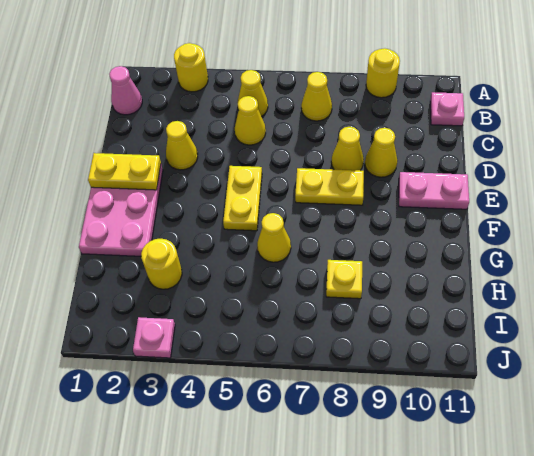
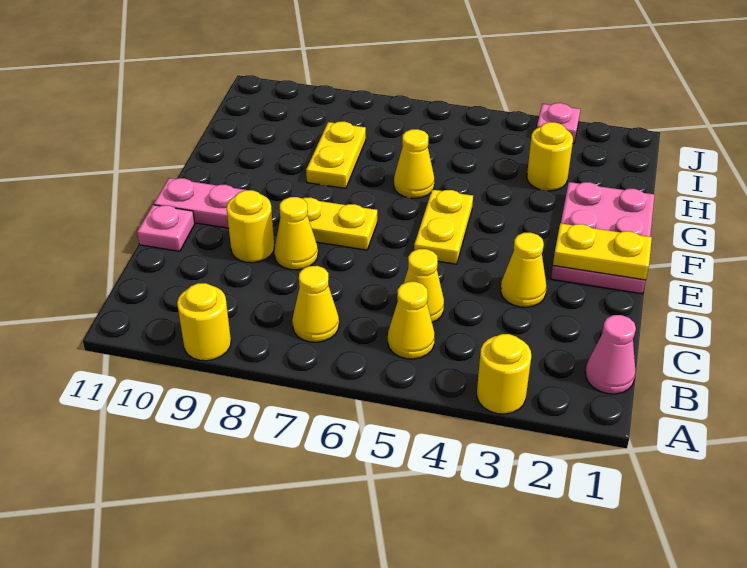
pink 1x1 plate [430,92,464,126] -> pink 1x1 plate moved to [137,205,195,251]
yellow 1x1 cone [365,128,397,177] -> yellow 1x1 round brick [227,190,274,263]
yellow 1x1 plate [326,260,362,299] -> yellow 1x2 plate [306,122,366,188]

